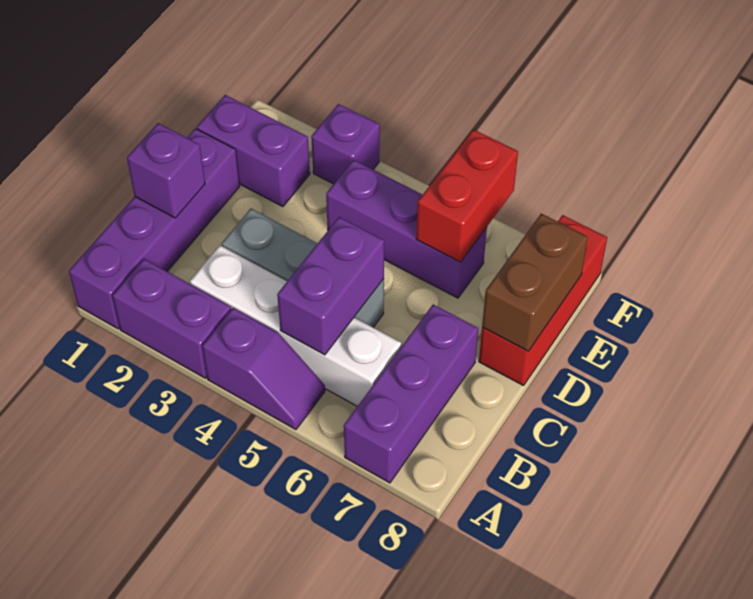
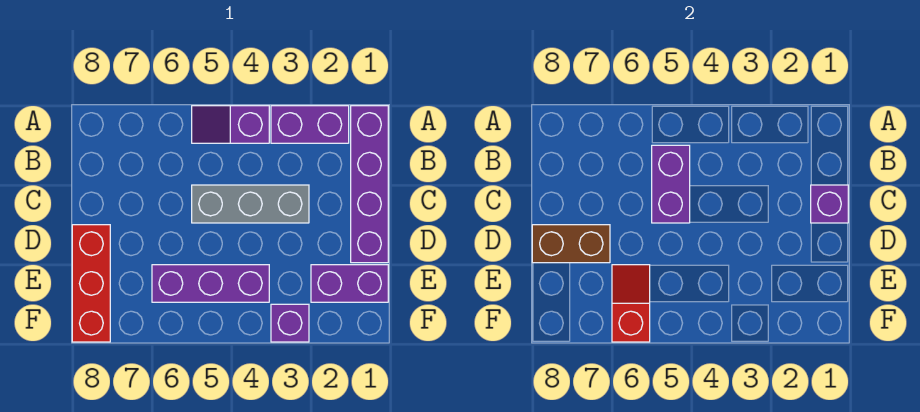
purple 1x3 brick [344,304,478,483] -> none
white 1x4 brick [190,245,401,406] -> none
brown 1x2 brick [482,214,588,351] -> brown 1x2 brick turned to [532,225,610,263]
red 1x2 brick [416,130,518,262] -> red 1x2 slope [612,265,650,342]

